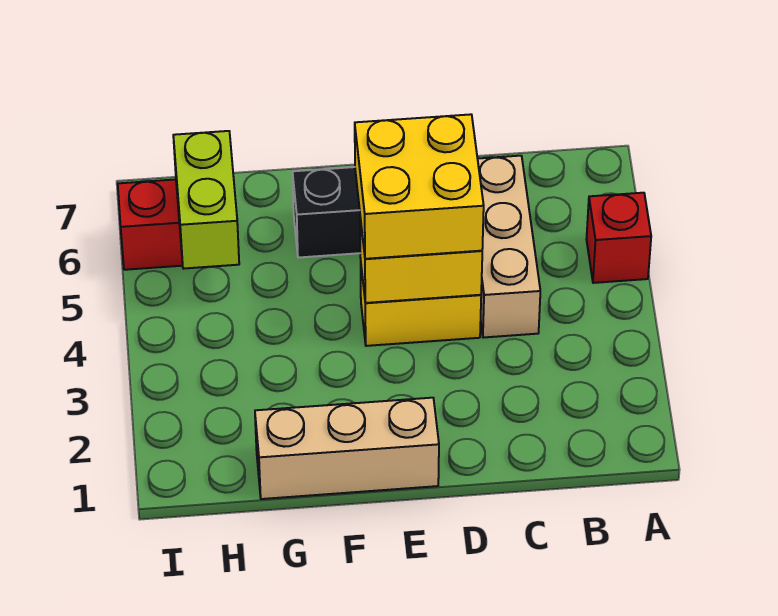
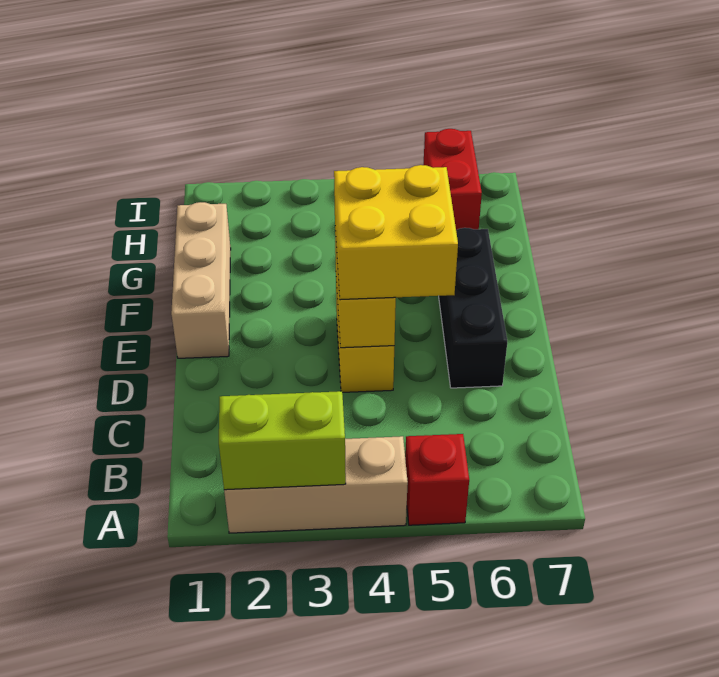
tan 1x3 brick [478,156,540,338] -> tan 1x3 brick moved to [224,436,408,533]
lime 1x2 brick [173,131,239,269] -> lime 1x2 brick moved to [219,391,346,490]

